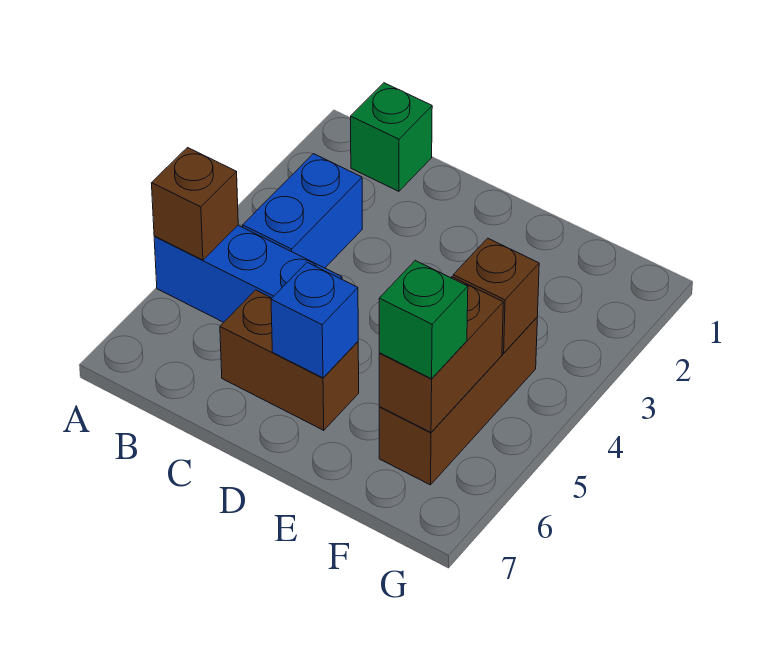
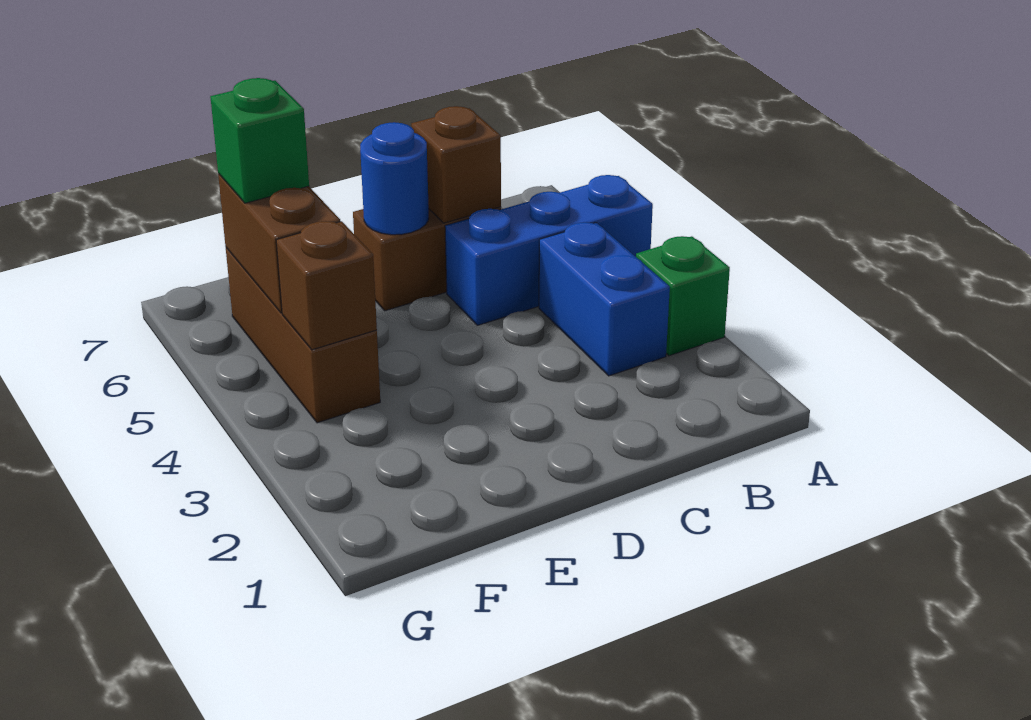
brown 1x1 brick [152,148,238,260] -> brown 1x1 brick moved to [411,106,501,223]
green 1x1 brick [351,83,432,191] -> green 1x1 brick moved to [636,236,730,356]
blue 1x1 brick [271,262,358,378] -> blue 1x1 round brick [360,122,429,235]

